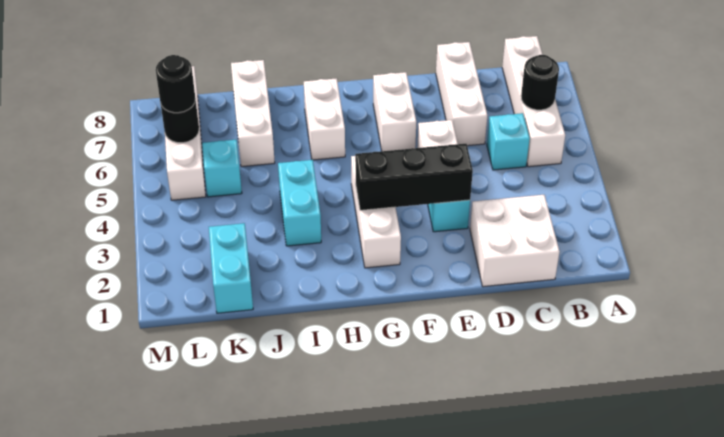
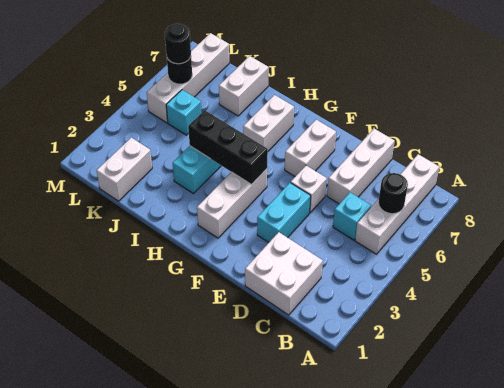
black 1x3 brick [355,144,473,210] -> black 1x3 brick moved to [188,110,268,185]
white 1x3 brick [231,60,275,167] -> white 1x2 brick [219,56,269,116]
cyan 1x2 brick [209,223,253,313] -> white 1x2 brick [97,138,152,201]

